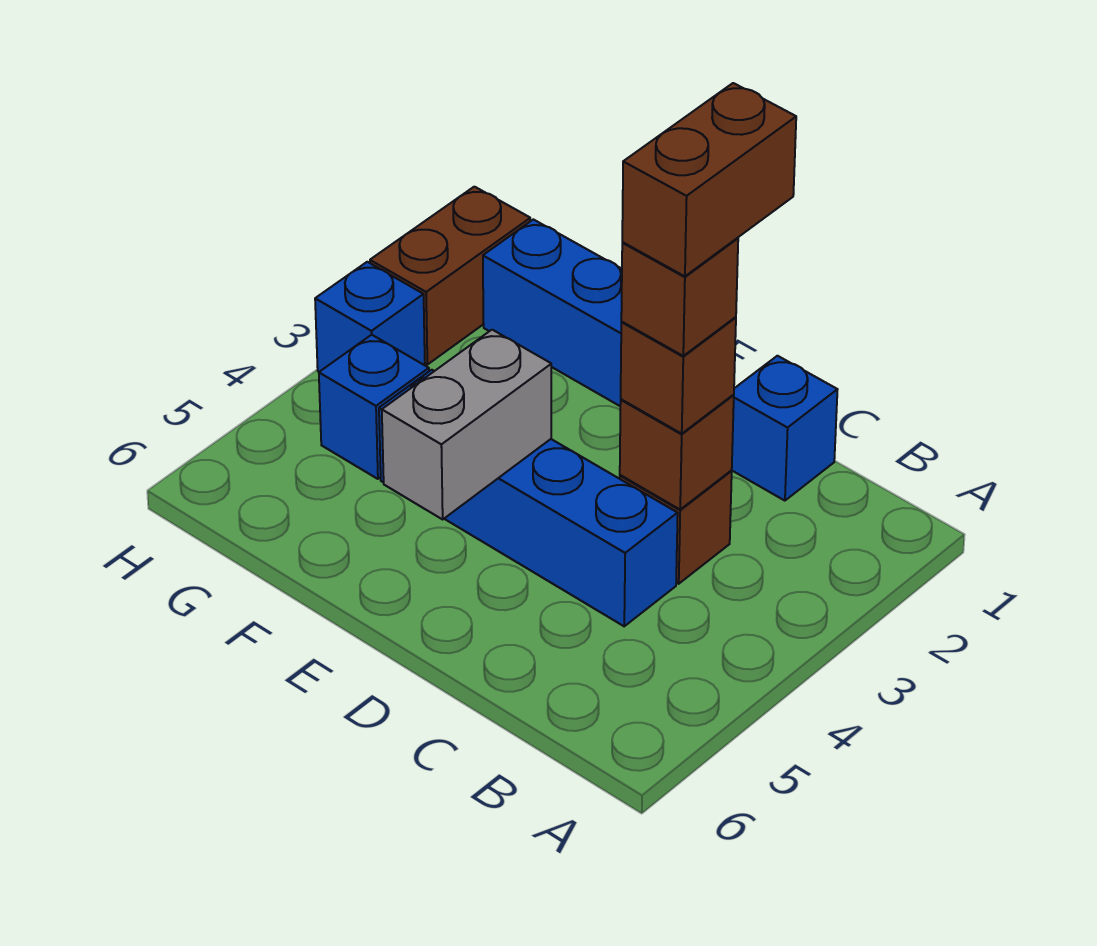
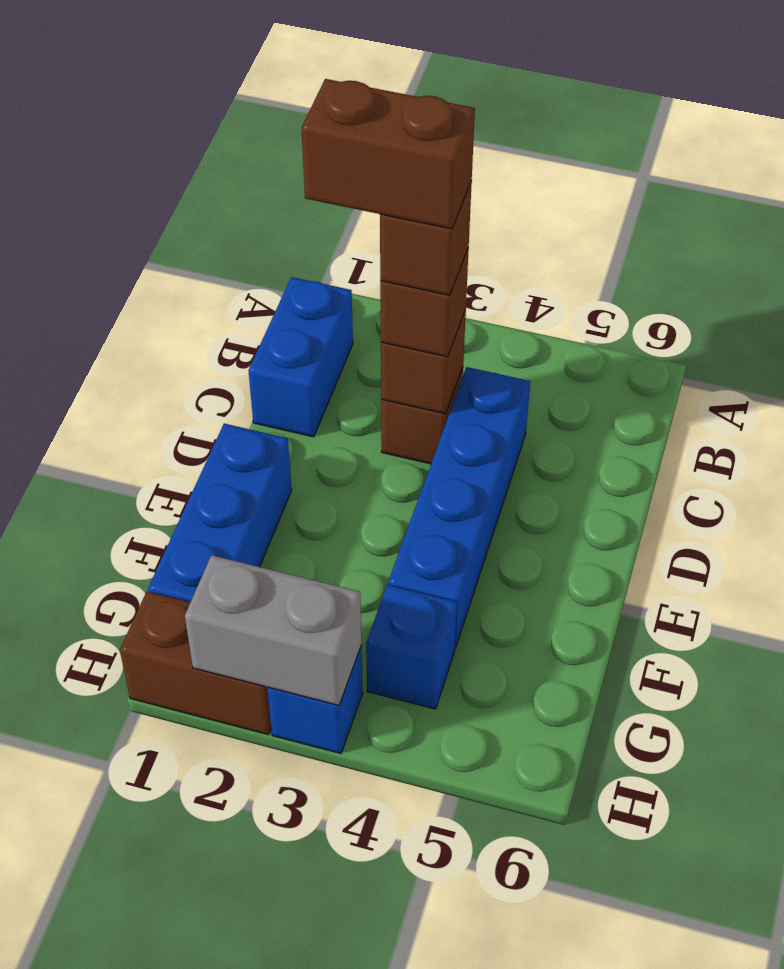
blue 1x1 brick [732,356,838,501] -> blue 1x2 brick [248,277,353,437]
grey 1x2 brick [382,330,551,519] -> grey 1x2 brick moved to [185,555,362,705]

